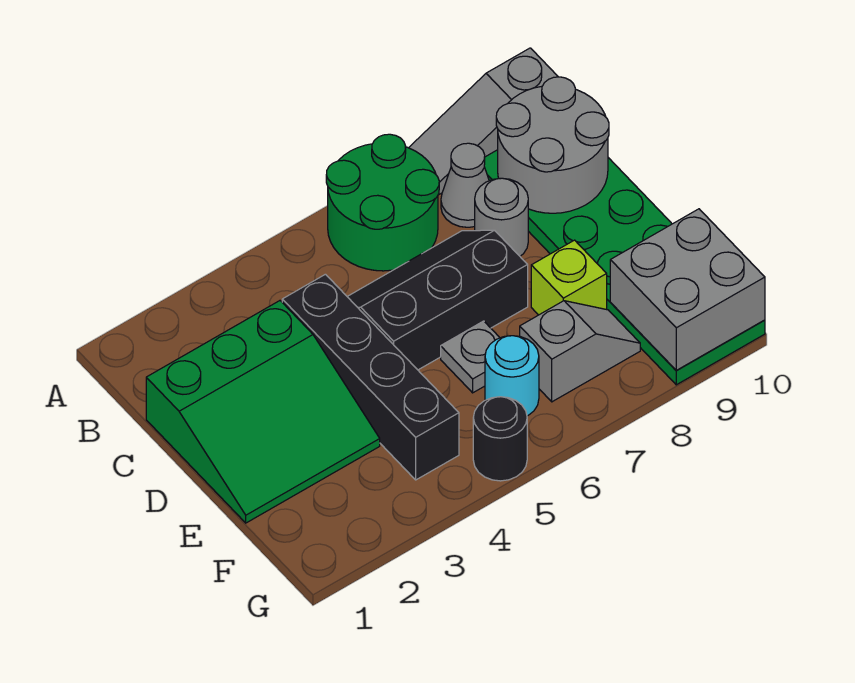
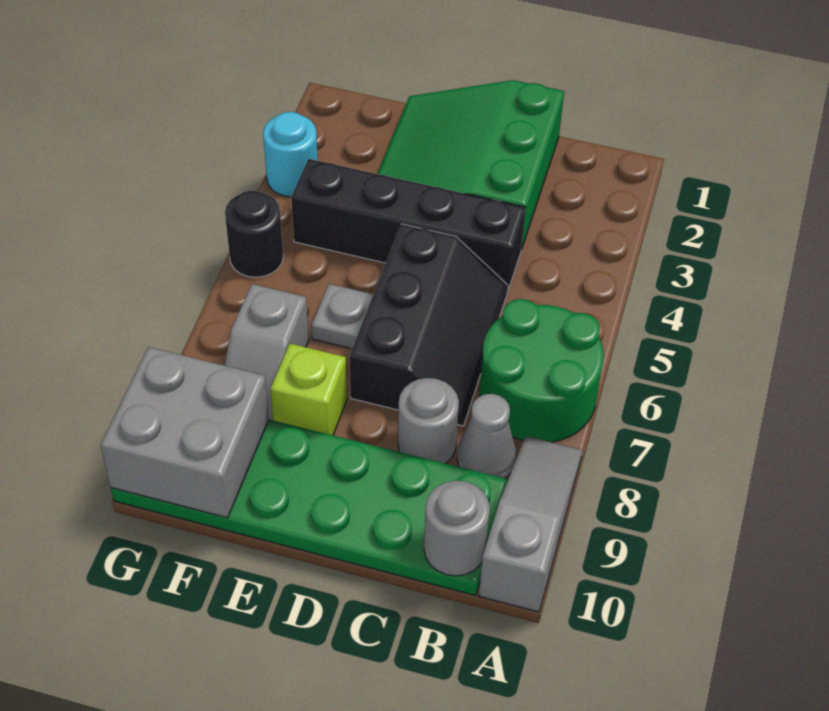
grey 2x2 round brick [496,77,609,213] -> grey 1x1 round brick [424,481,490,576]
cyan 1x1 round brick [485,336,539,416] -> cyan 1x1 round brick moved to [263,112,318,197]

